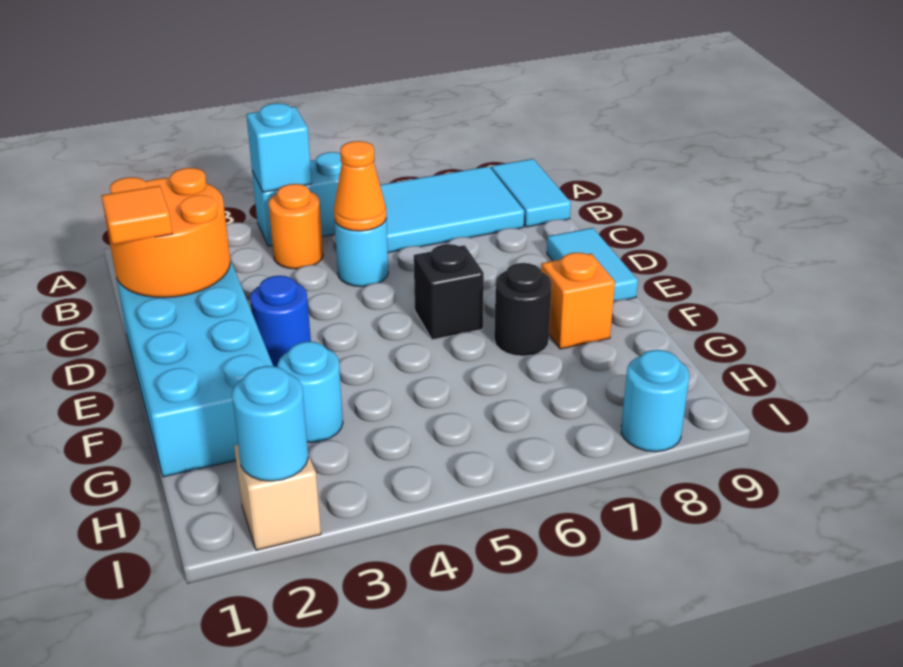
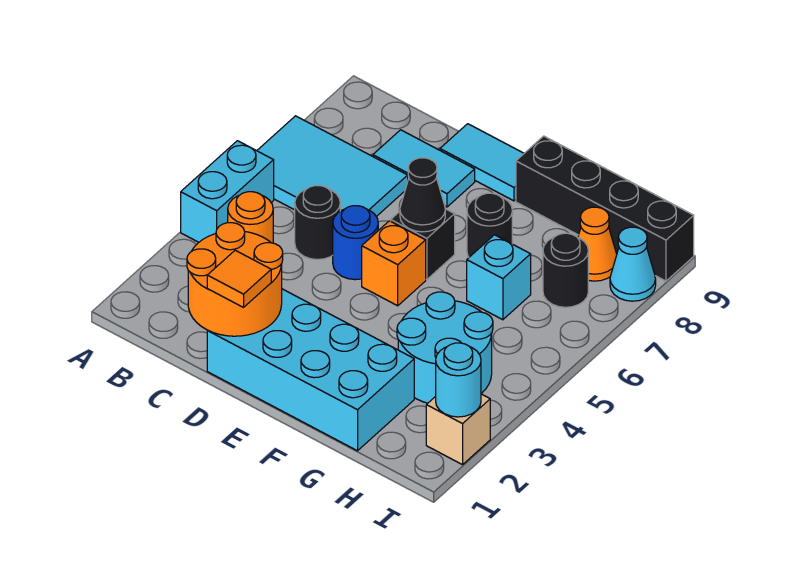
cyan 1x1 brick [246,103,312,192] -> cyan 1x1 brick moved to [467,235,531,320]
cyan 2x3 tile [380,166,524,253] -> cyan 2x3 tile turned to [257,116,408,217]
cyan 1x2 tile [491,159,571,227] -> cyan 1x2 tile moved to [373,130,475,207]
cyan 1x1 round brick [335,218,388,287] -> black 1x1 round brick [295,186,340,259]
orange 1x1 cone [334,141,386,231] -> orange 1x1 cone moved to [578,207,617,281]
blue 1x1 round brick [250,276,311,367] -> blue 1x1 round brick moved to [333,206,378,280]
none -> black 1x1 cone [400,158,445,232]
orange 1x1 brick [541,253,615,349] -> orange 1x1 brick moved to [362,221,426,306]
none -> black 1x4 brick [516,136,694,281]
cyan 1x1 round brick [278,342,343,443] -> cyan 2x2 round brick [397,292,493,403]
none -> black 1x1 round brick [543,233,588,307]
cyan 1x1 round brick [621,350,689,452] -> cyan 1x1 cone [610,227,656,301]

